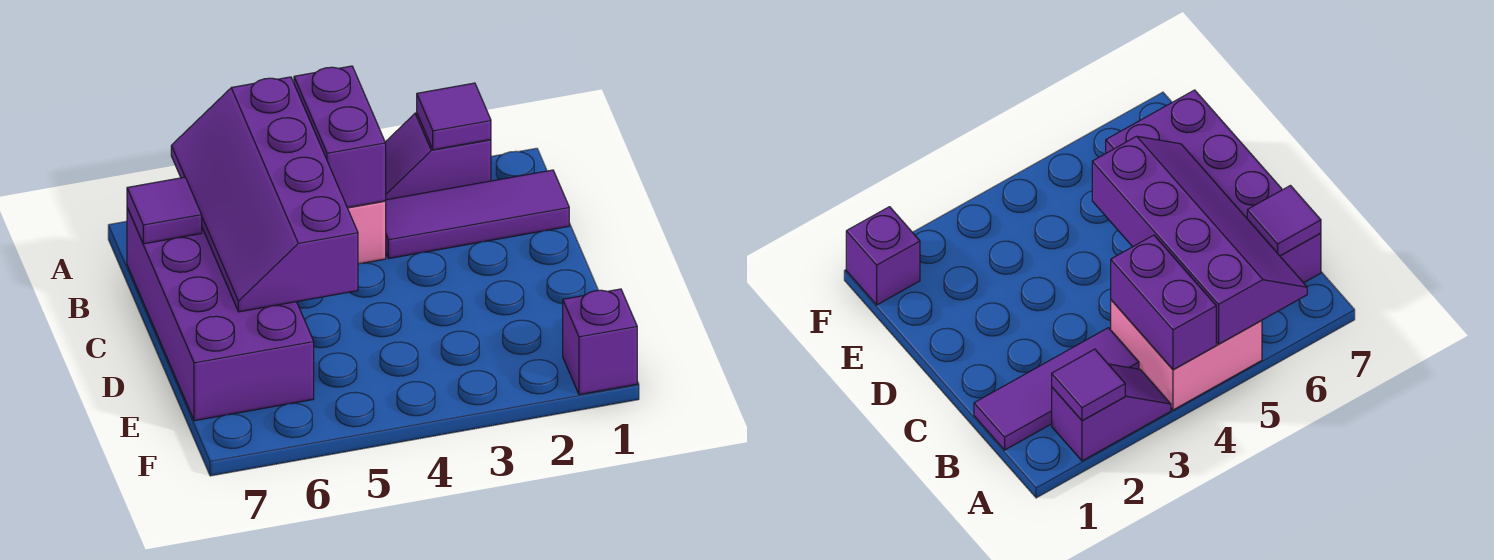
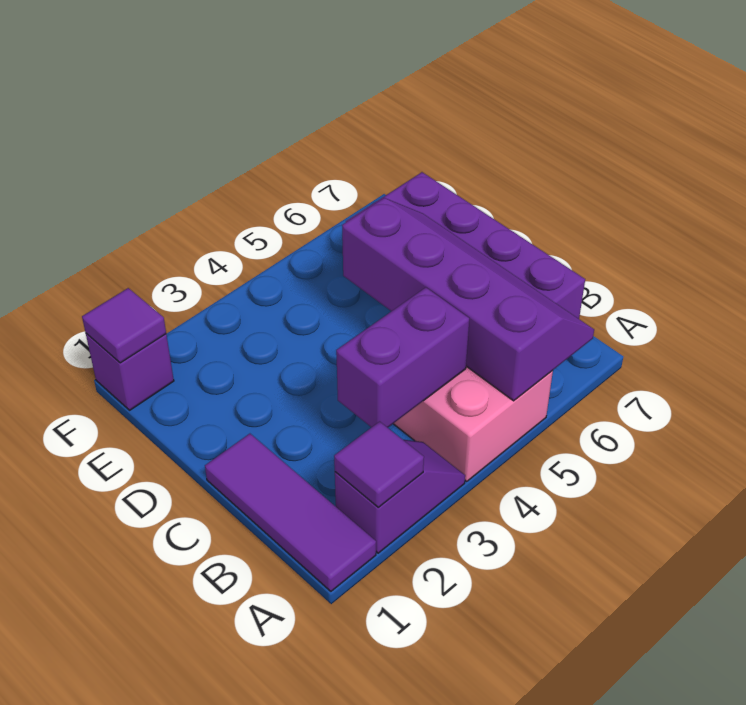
purple 1x2 brick [294,66,386,208] -> purple 1x2 brick turned to [336,287,469,428]
purple 1x3 tile [386,170,569,258] -> purple 1x3 tile turned to [205,434,376,591]
purple 1x1 tile [127,177,202,244] -> purple 1x1 tile moved to [82,288,166,363]

